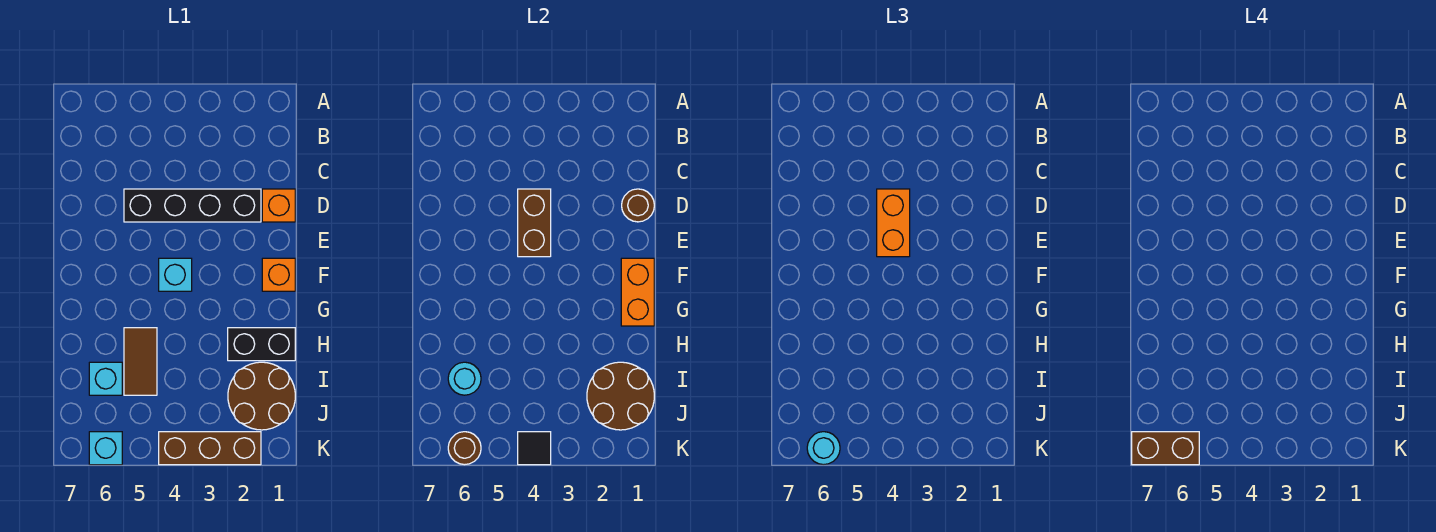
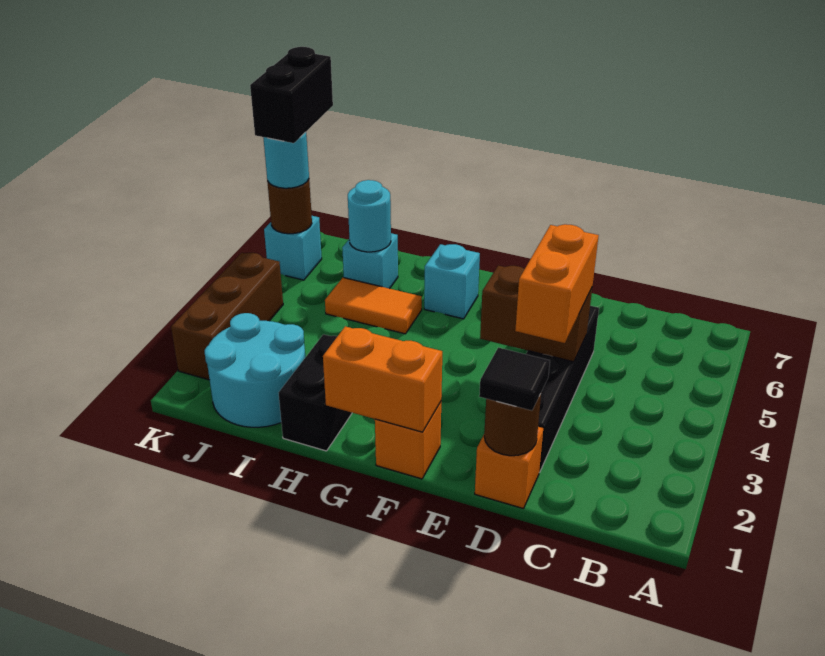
orange 1x2 brick [877,189,910,257] -> orange 1x2 brick turned to [515,224,599,343]
cyan 1x1 brick [159,258,192,291] -> cyan 1x1 brick moved to [424,244,480,319]
brown 1x2 tile [124,328,157,395] -> orange 1x2 tile [325,277,422,334]
brown 2x2 round brick [228,362,295,430] -> cyan 2x2 round brick [205,313,305,427]
brown 2x2 round brick [587,362,654,430] -> none
black 1x1 tile [518,432,551,465] -> black 1x1 tile moved to [479,348,550,411]
brown 1x2 brick [1132,432,1199,465] -> black 1x2 brick [250,47,333,143]

